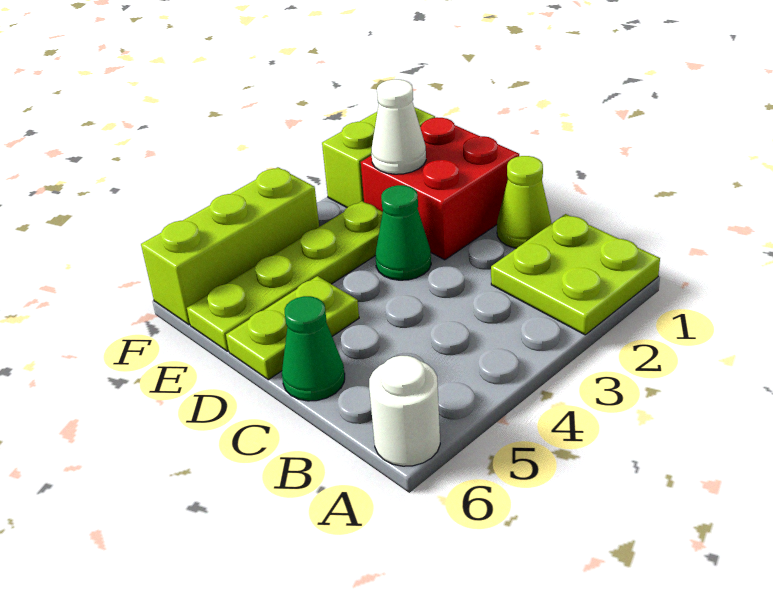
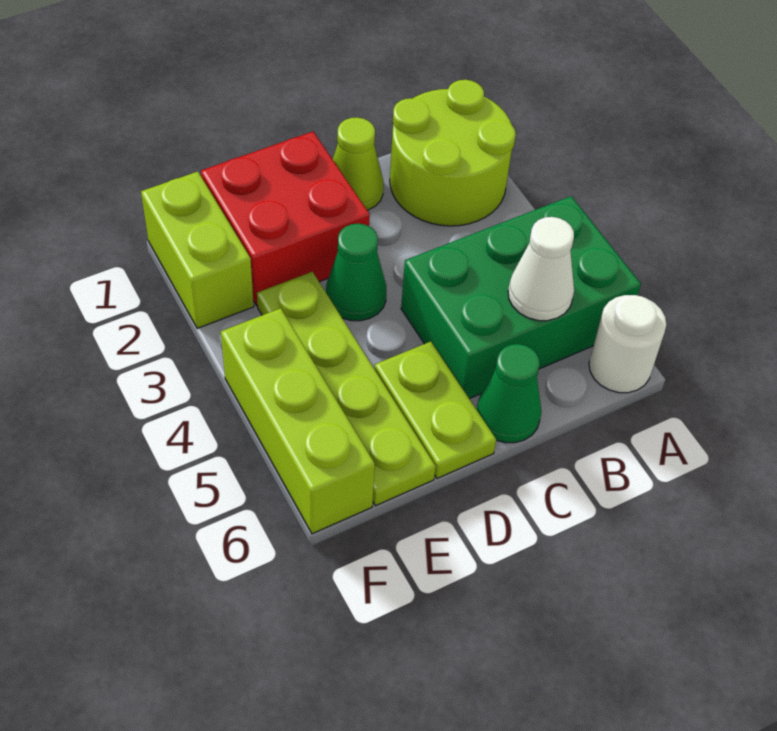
lime 2x2 plate [491,214,660,335] -> lime 2x2 round brick [390,80,516,226]
none -> green 2x3 brick [401,196,641,399]
white 1x1 cone [371,79,426,174] -> white 1x1 cone moved to [508,217,574,321]

